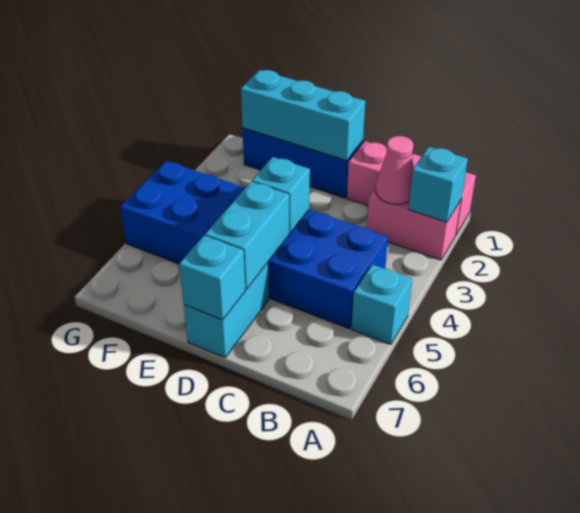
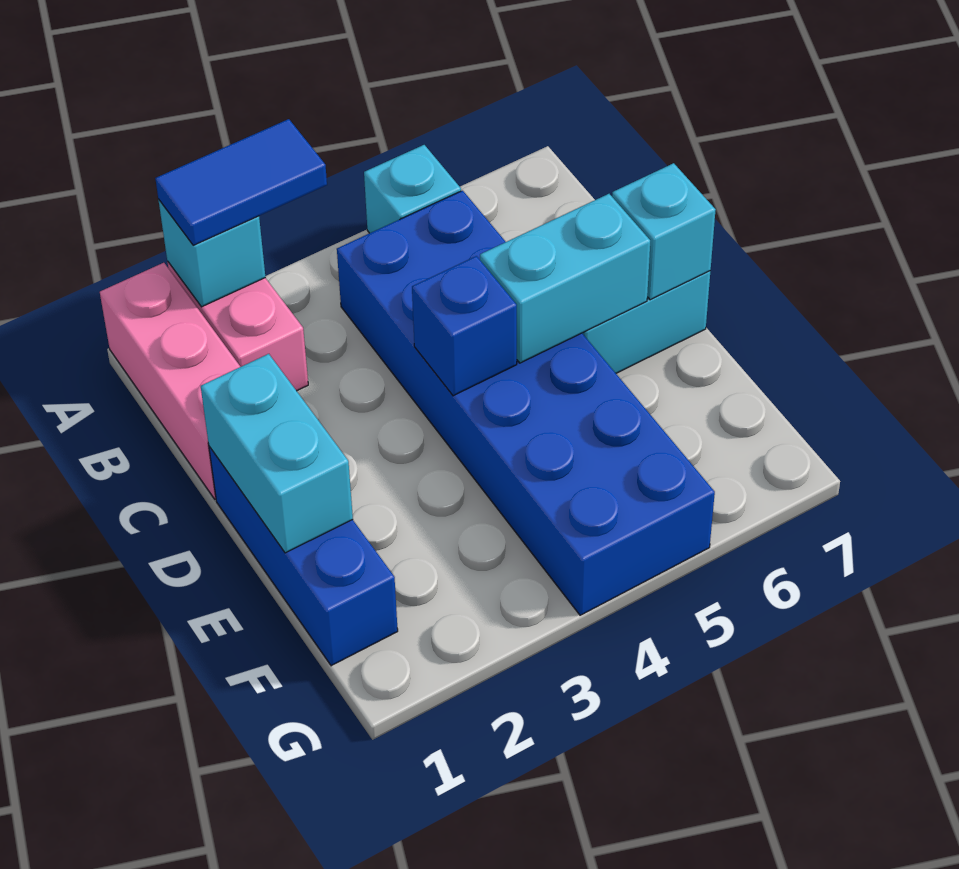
none -> blue 1x2 tile [155,119,327,245]
pink 1x1 cone [376,136,414,204] -> none
cyan 1x3 brick [241,70,365,161] -> cyan 1x2 brick [201,354,353,553]
cyan 1x1 brick [252,157,310,233] -> blue 1x1 brick [412,256,517,396]

